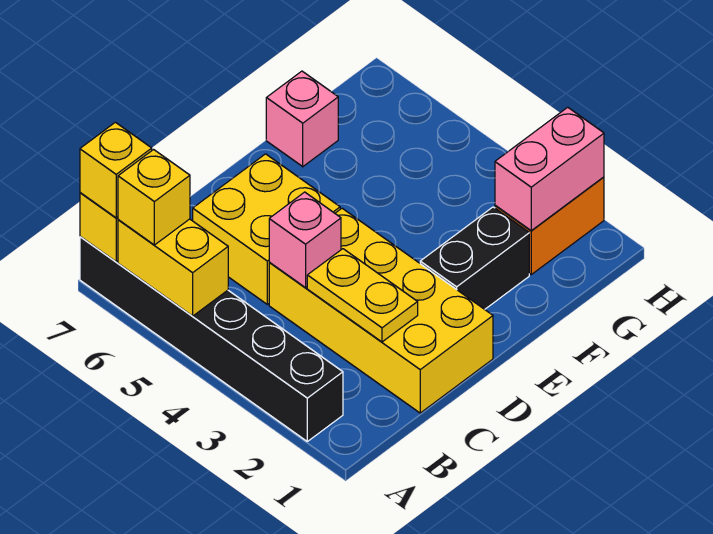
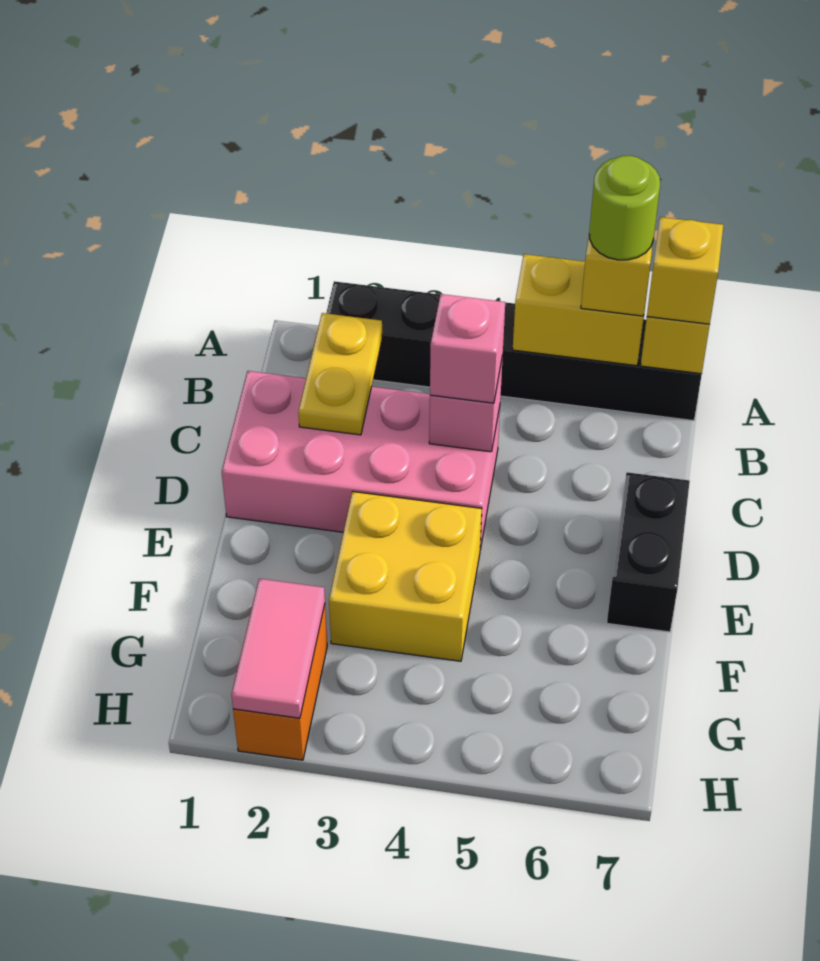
none -> lime 1x1 round brick [589,156,660,260]
yellow 2x4 brick [269,208,493,413] -> pink 2x4 brick [222,371,500,550]
yellow 1x2 plate [307,249,418,342] -> yellow 1x2 plate turned to [298,313,382,435]
yellow 2x2 brick [193,154,340,304] -> yellow 2x2 brick moved to [329,492,482,661]
black 1x2 brick [420,207,529,309] -> black 1x2 brick moved to [607,472,690,632]
pink 1x1 brick [266,71,338,167] -> pink 1x1 brick moved to [430,294,505,403]
pink 1x2 brick [495,107,604,230] -> pink 1x2 tile [231,579,325,718]

